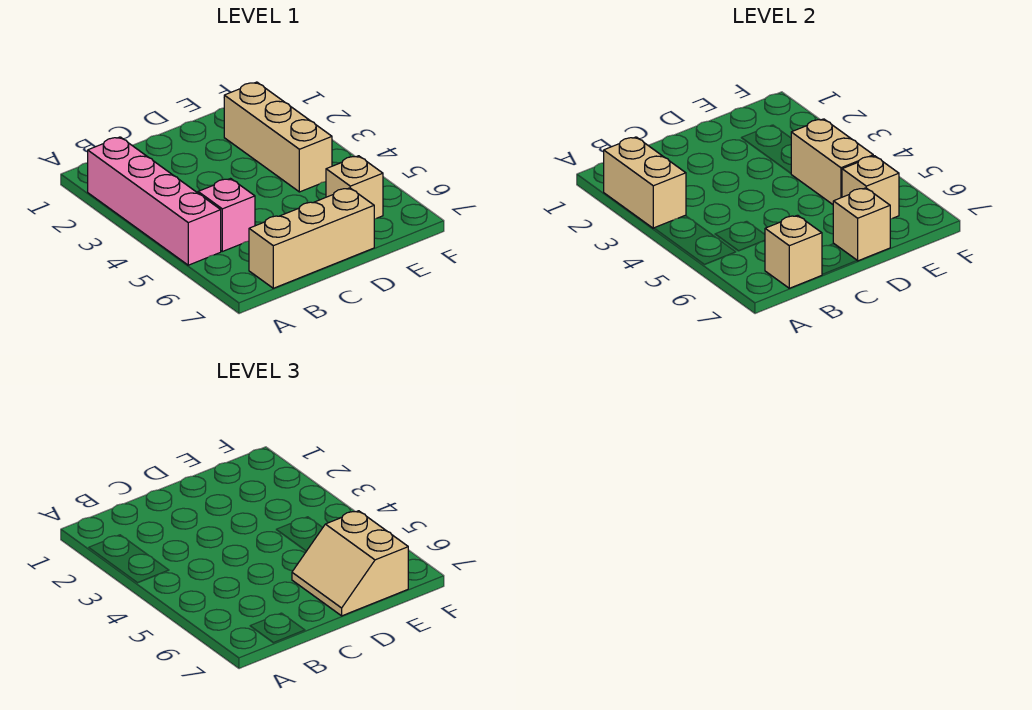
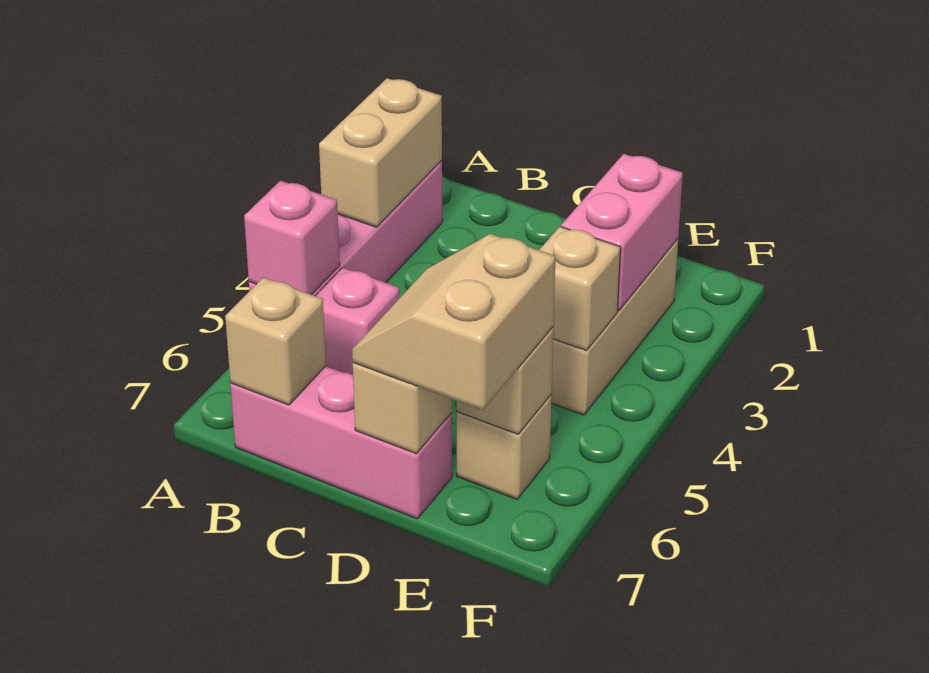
none -> pink 1x1 brick [244,181,340,295]
tan 1x3 brick [249,188,374,288] -> pink 1x3 brick [231,366,452,519]
none -> pink 1x2 brick [561,154,683,311]
tan 1x2 brick [791,119,873,204] -> tan 1x1 brick [540,227,621,351]

